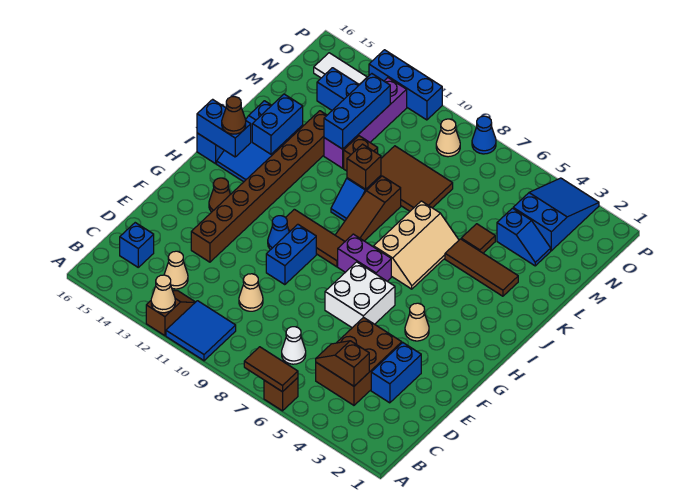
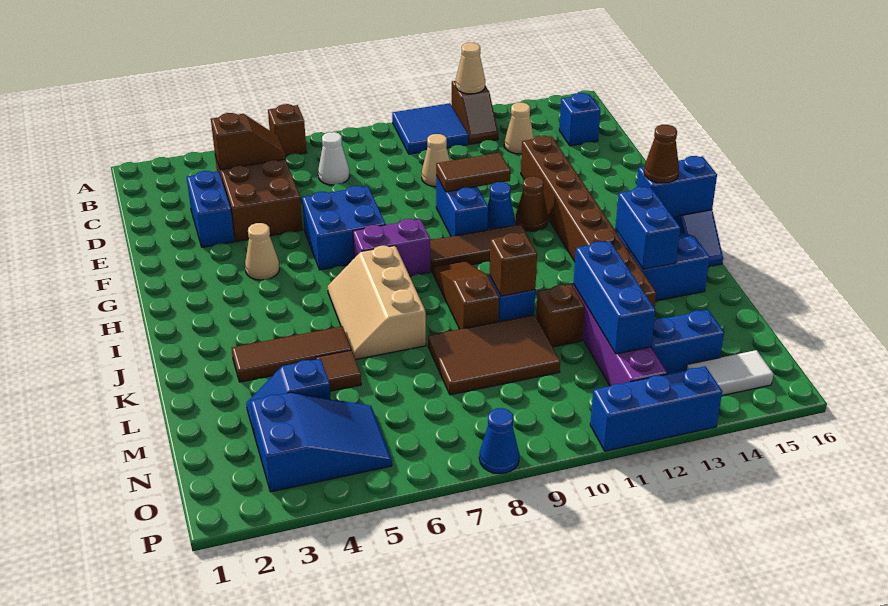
brown 1x2 tile [244,347,298,392] -> brown 1x2 tile moved to [436,153,510,192]
white 2x2 brick [325,262,395,328] -> blue 2x2 brick [302,186,386,270]
brown 1x1 cone [209,178,230,212] -> brown 1x1 cone moved to [515,176,548,231]
blue 2x3 slope [513,178,599,251] -> blue 2x3 slope turned to [251,392,392,492]
tan 1x1 cone [436,119,460,157] -> none

